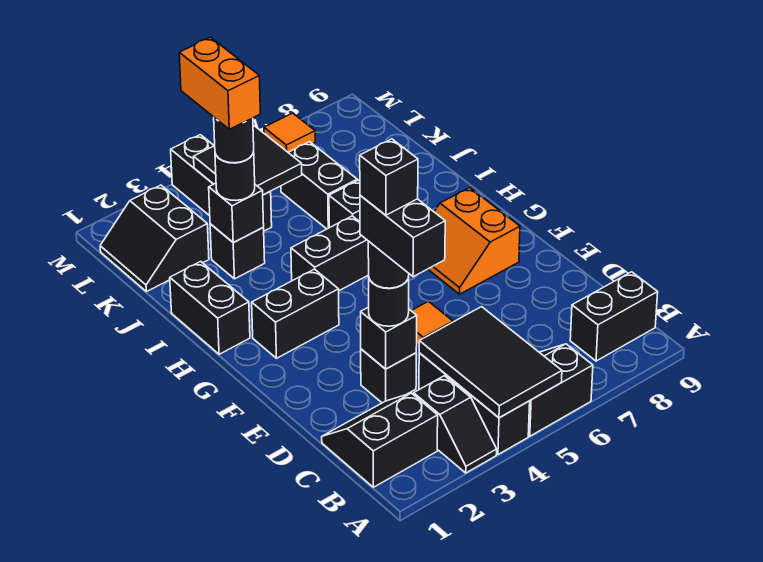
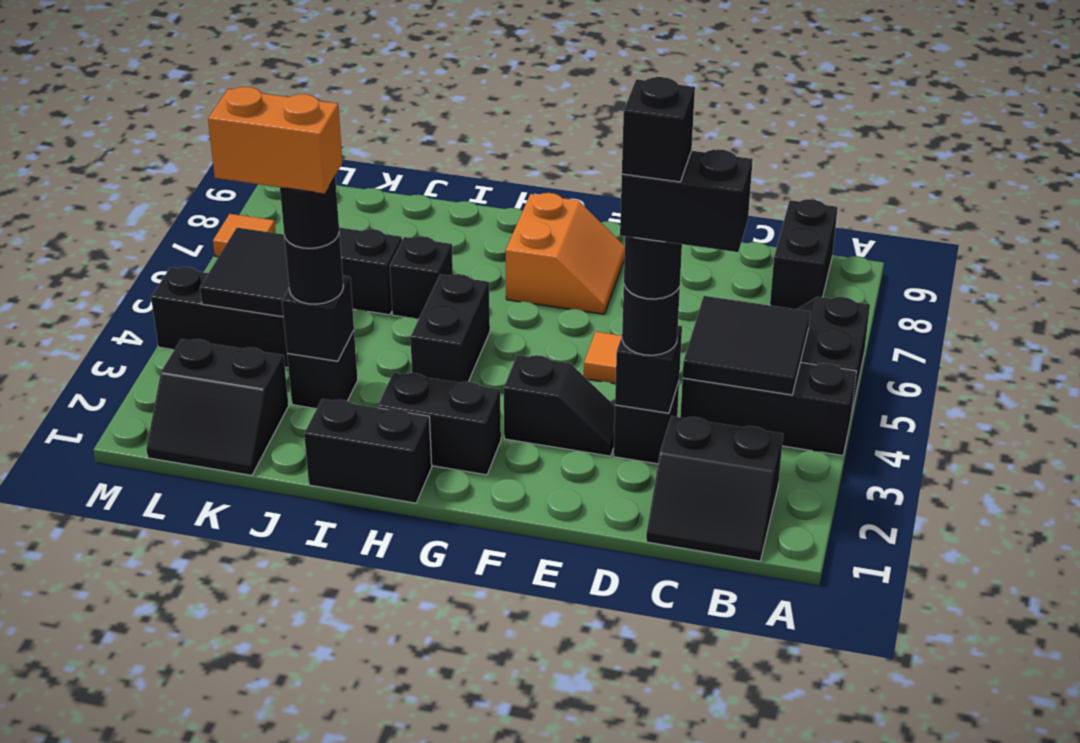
black 1x2 slope [414,376,497,473] -> black 1x2 slope moved to [504,355,615,456]
black 2x3 tile [419,307,562,418] -> black 2x2 tile [683,296,810,395]
black 2x2 slope [322,393,438,487] -> black 2x2 slope turned to [646,416,783,561]
orange 2x2 slope [428,188,520,294] -> orange 2x2 slope turned to [506,193,625,314]
black 1x2 brick [252,269,339,358] -> black 1x2 brick turned to [378,373,501,475]

